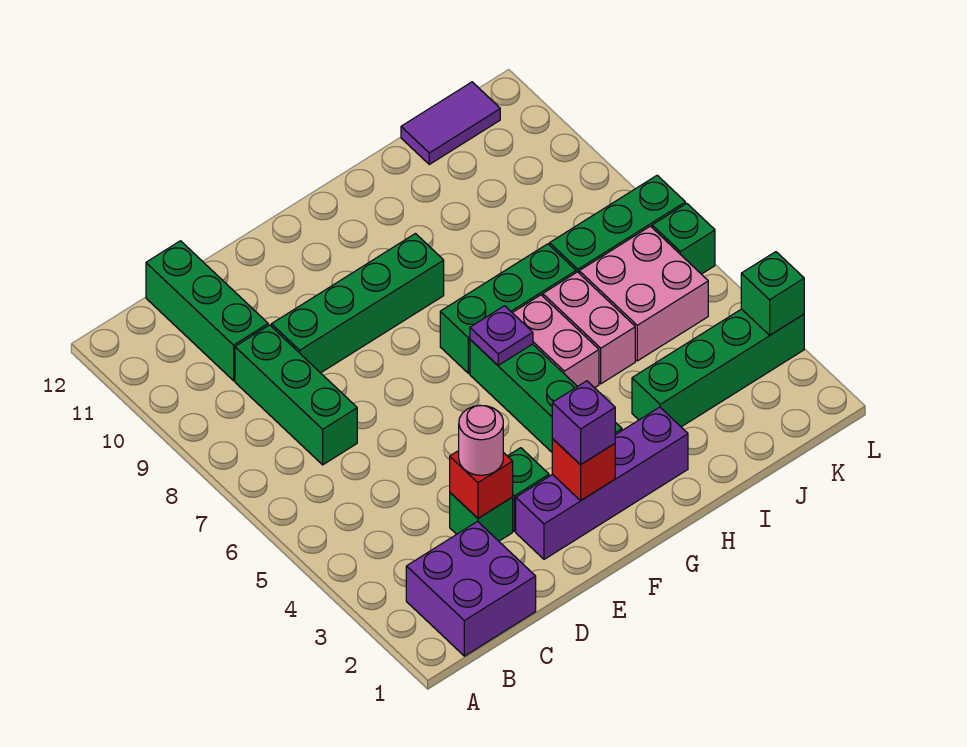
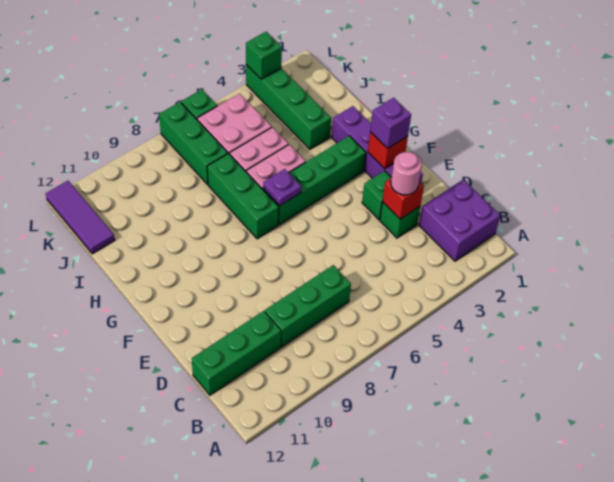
green 1x4 brick [271,234,444,373] -> none
purple 1x2 tile [401,82,500,164] -> purple 1x3 tile [46,181,115,254]

